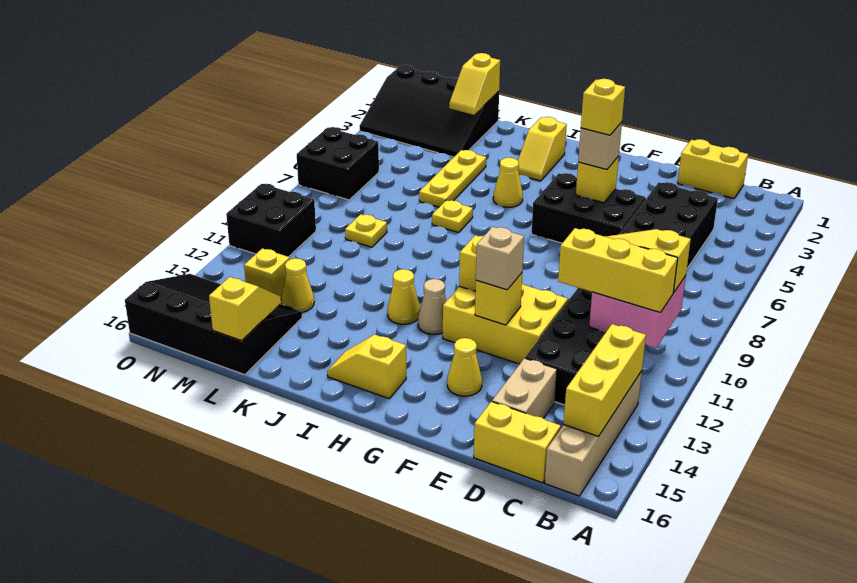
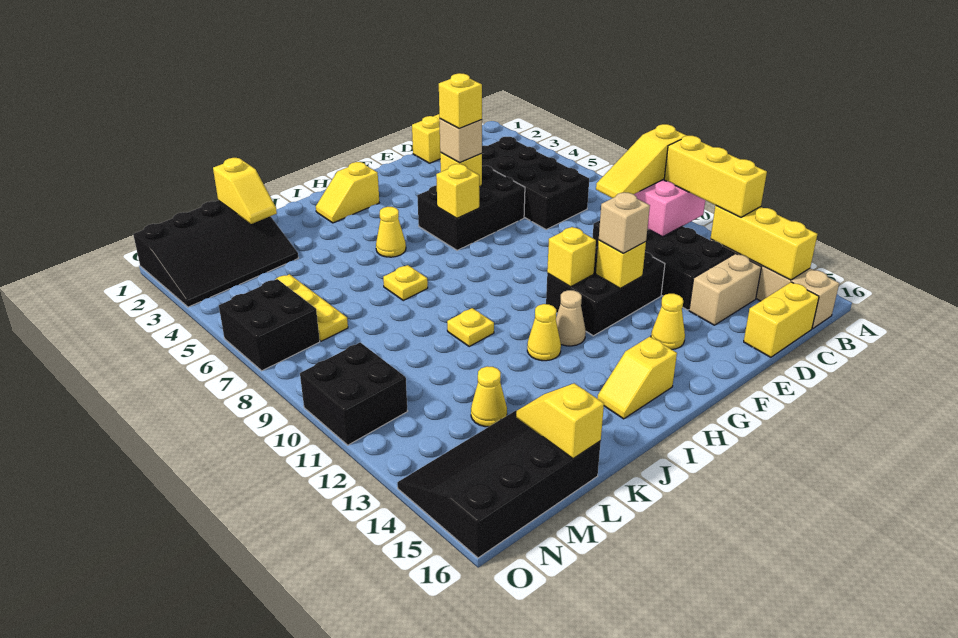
yellow 1x3 brick [558,228,678,313] -> yellow 1x3 brick turned to [664,136,767,217]
tan 1x2 brick [492,358,557,419] -> tan 1x2 brick turned to [689,254,761,325]
yellow 2x3 brick [443,283,568,364] -> black 2x3 brick [546,247,665,336]
yellow 1x2 slope [518,117,567,181] -> yellow 1x2 slope turned to [316,162,379,223]
yellow 1x3 plate [419,150,486,207] -> yellow 1x3 plate moved to [275,274,348,341]
yellow 1x1 plate [345,214,387,247] -> yellow 1x1 plate moved to [447,308,494,346]
yellow 1x1 brick [244,248,290,298] -> yellow 1x1 brick moved to [436,164,479,218]

